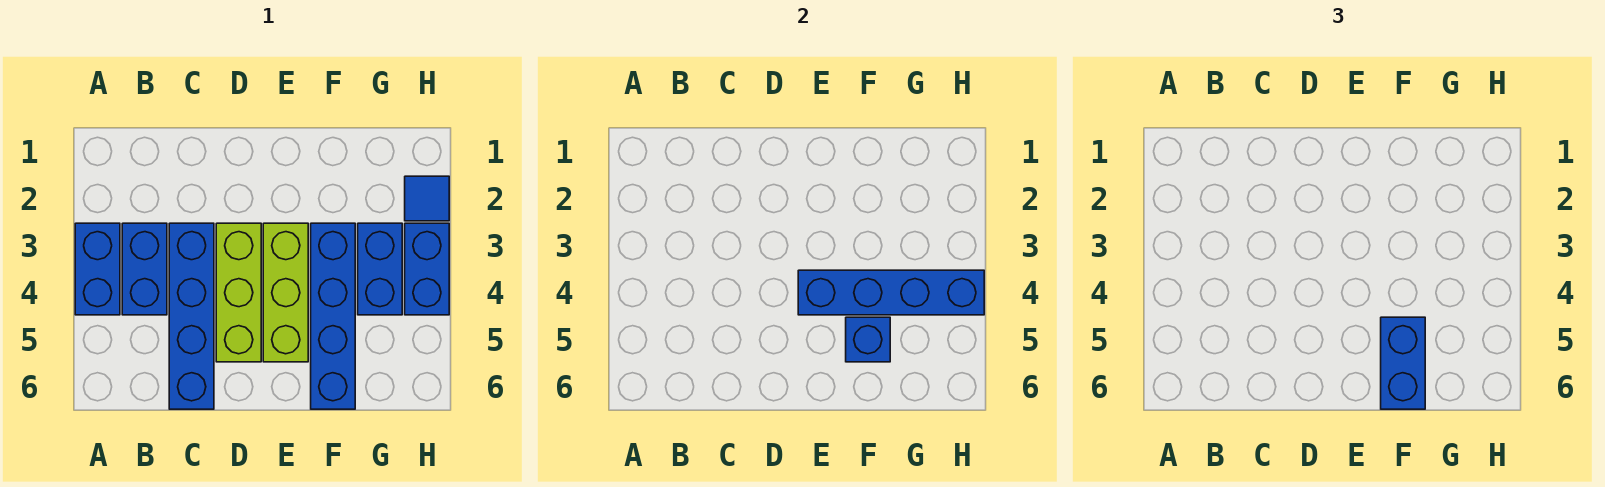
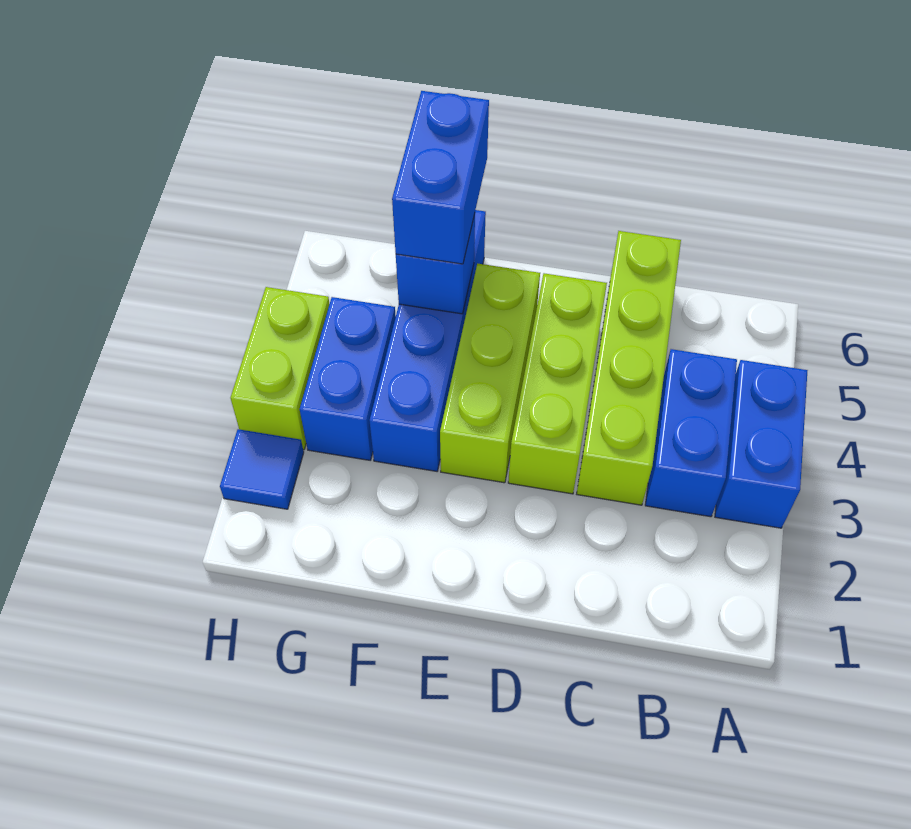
blue 1x4 brick [169,223,214,409] -> lime 1x4 brick [577,231,681,505]
blue 1x4 brick [798,270,984,315] -> none
blue 1x2 brick [405,223,449,315] -> lime 1x2 brick [230,287,329,450]

